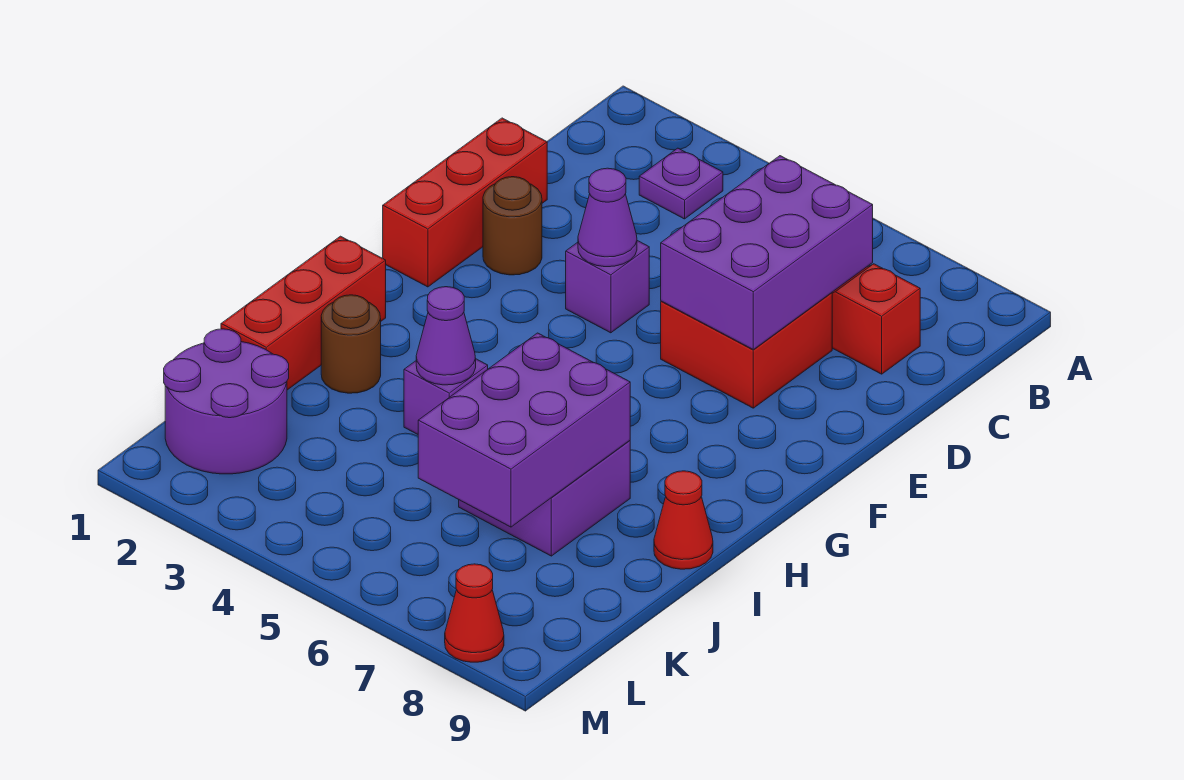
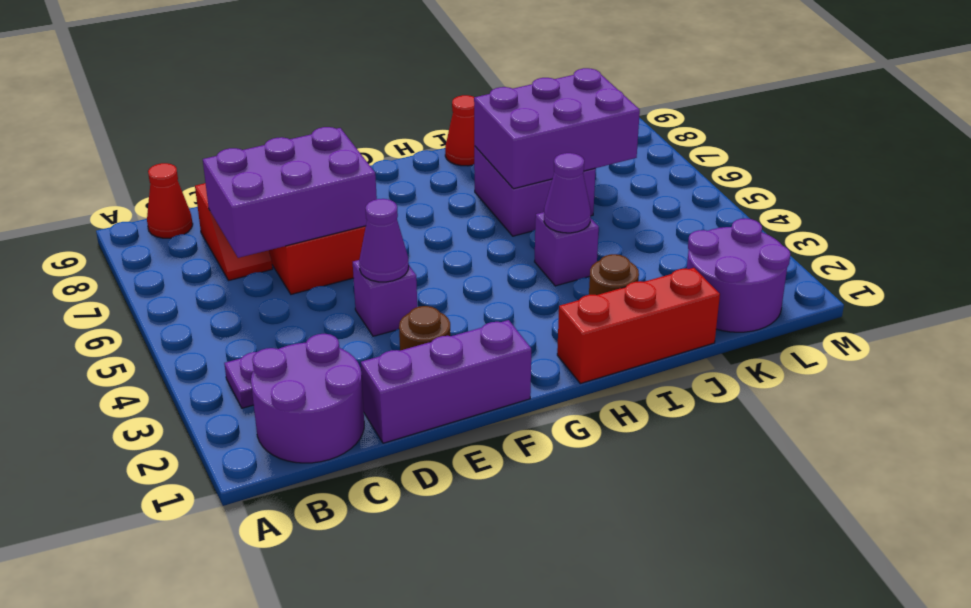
none -> purple 2x2 round brick [251,334,364,463]
red 1x3 brick [383,118,547,287] -> purple 1x3 brick [361,320,531,443]
red 1x1 cone [445,564,504,662] -> red 1x1 cone moved to [147,163,193,238]

